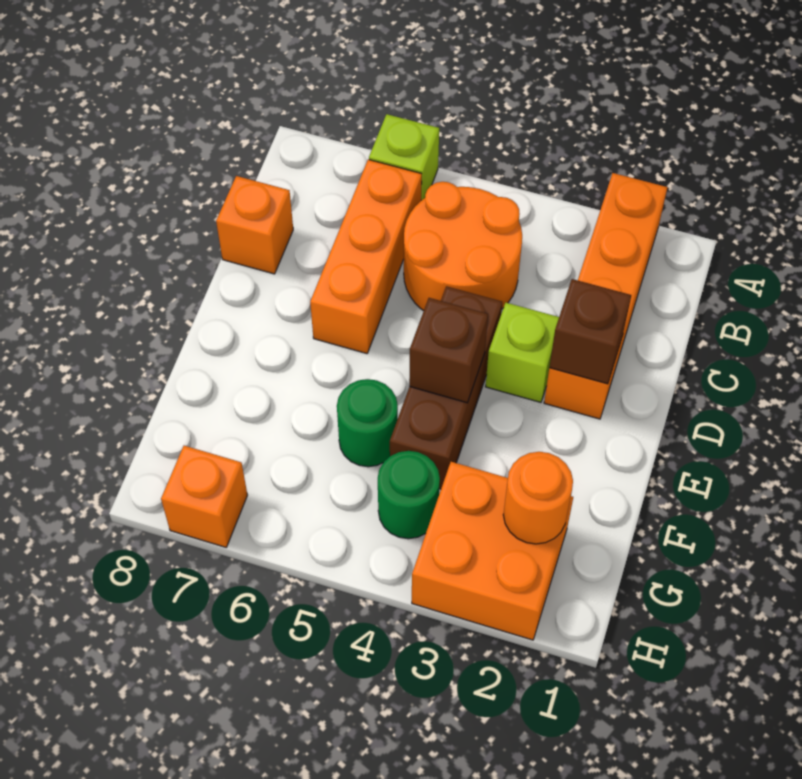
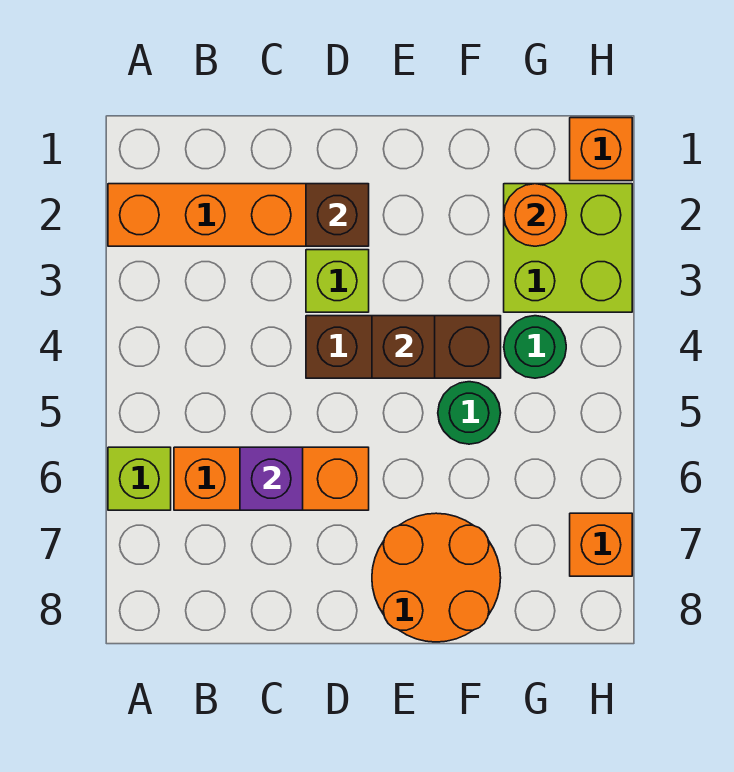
orange 2x2 round brick [404,182,522,311] -> orange 2x2 round brick moved to [372,513,501,642]
none -> purple 1x1 brick [240,447,303,510]
orange 1x1 brick [216,176,293,274] -> orange 1x1 brick moved to [570,118,632,181]
orange 2x2 brick [412,462,573,640] -> lime 2x2 brick [504,184,632,312]

